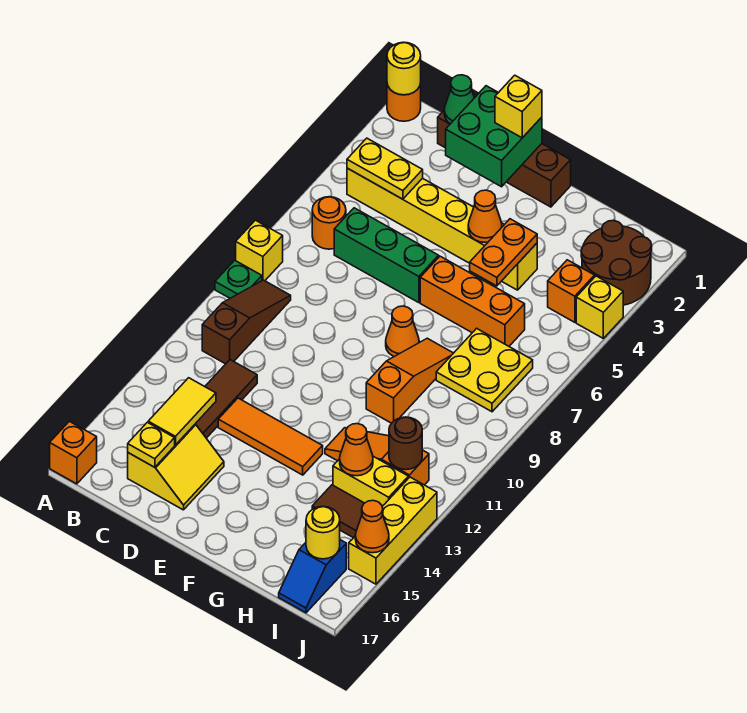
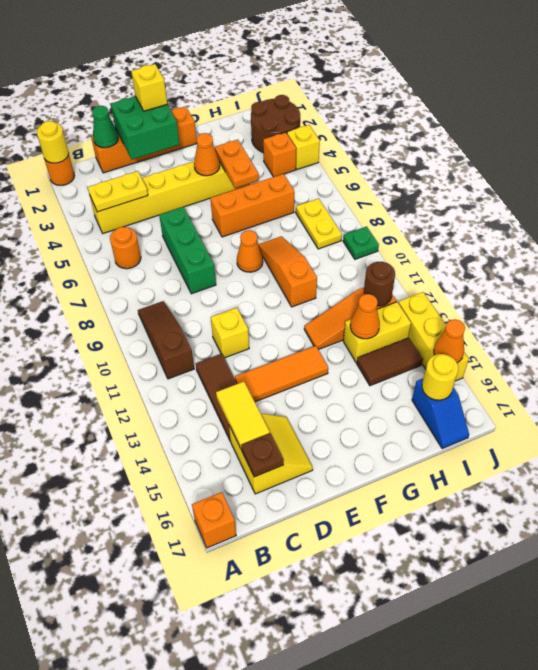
yellow 1x1 brick [236,220,283,281] -> yellow 1x1 brick moved to [211,308,249,358]
green 1x1 plate [215,260,262,298] -> green 1x1 plate moved to [343,226,379,259]
brown 1x4 brick [438,111,571,207] -> orange 1x4 brick [91,106,197,173]
green 1x3 brick [334,208,439,303] -> green 1x3 brick turned to [159,207,216,294]
yellow 1x1 plate [128,422,175,467] -> brown 1x1 plate [241,433,284,477]
yellow 2x2 plate [436,328,533,412] -> yellow 1x2 plate [296,198,342,249]

